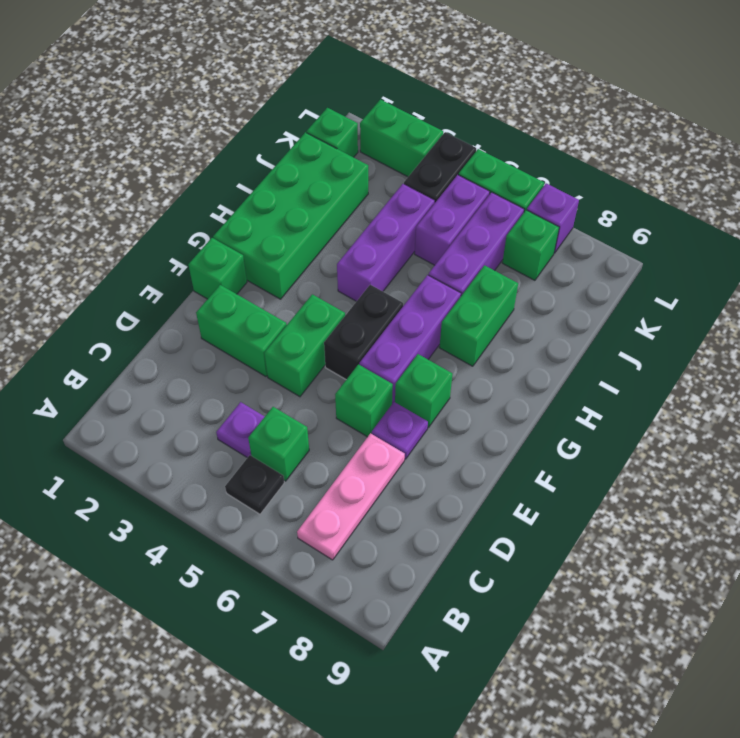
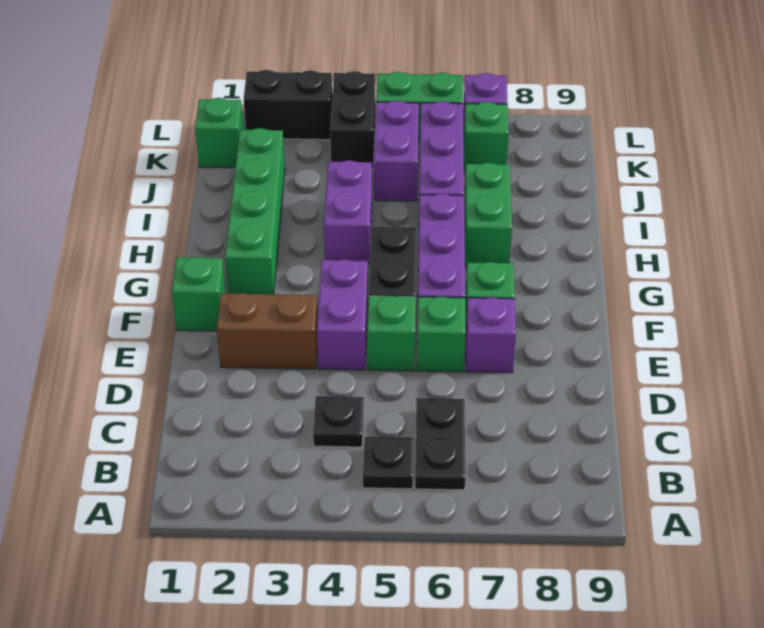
none -> black 1x2 plate [415,398,465,490]
pink 1x3 plate [297,433,405,560] -> none
purple 1x1 plate [216,402,265,458] -> black 1x1 plate [313,396,364,447]
green 1x1 brick [248,407,309,481] -> green 1x1 brick moved to [367,296,416,371]
green 1x2 brick [196,285,287,376] -> brown 1x2 brick [217,293,318,369]
green 1x2 brick [264,294,345,397] -> purple 1x2 brick [317,259,368,370]
purple 1x1 plate [372,402,428,459] -> purple 1x1 brick [466,297,516,373]
green 2x4 brick [213,132,368,299] -> green 1x4 brick [225,128,285,294]
purple 1x3 brick [337,184,435,301] -> purple 1x2 brick [324,160,372,265]
green 1x2 brick [360,99,443,177] -> black 1x2 brick [244,70,332,140]

